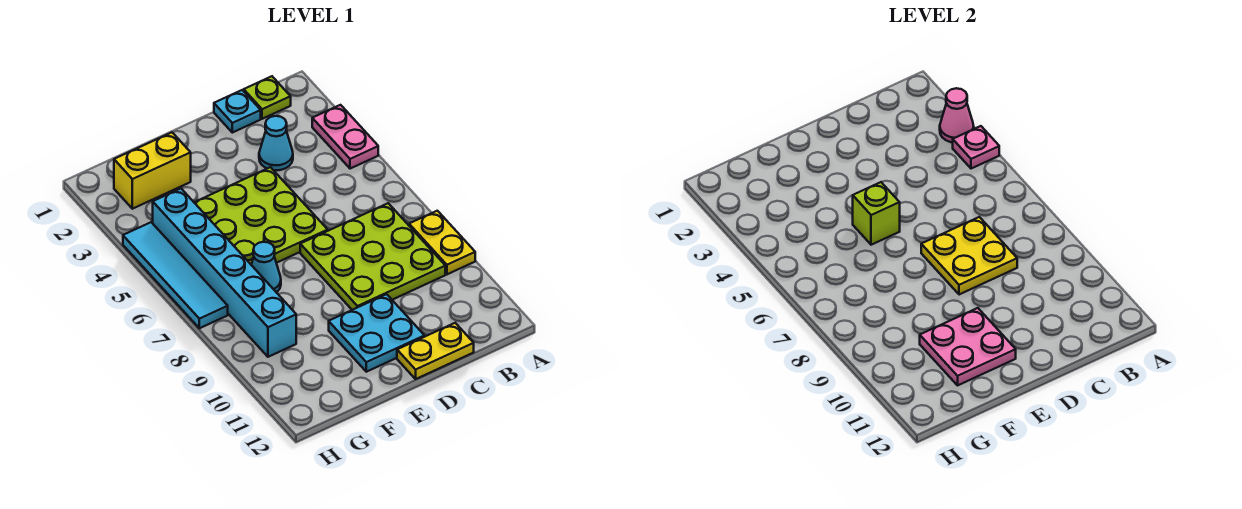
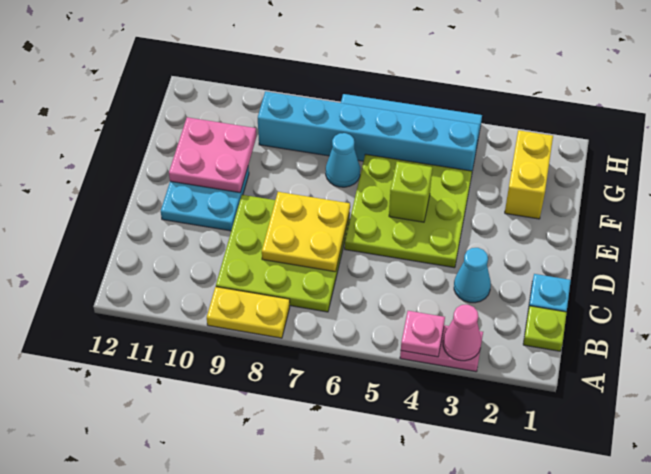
yellow 1x2 plate [397,323,474,379] -> none

